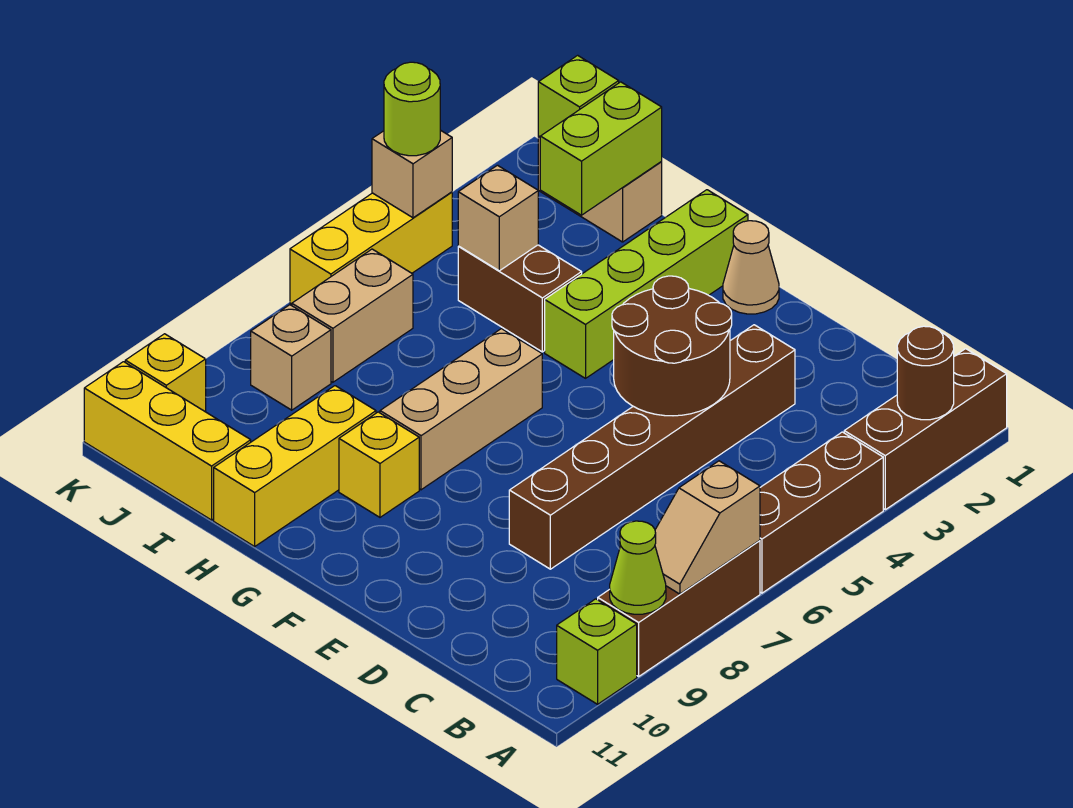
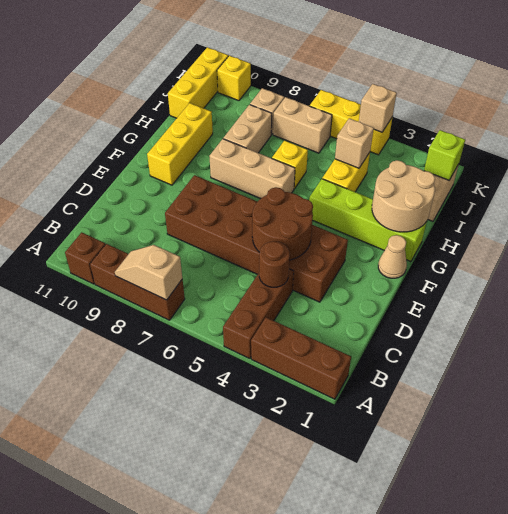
brown 1x1 round brick [897,326,954,420] -> brown 1x1 round brick moved to [259,241,290,287]
brown 1x3 brick [760,432,883,593] -> brown 1x3 brick turned to [223,269,294,359]
lime 1x1 cone [610,521,666,614] -> none
lime 1x1 brick [557,599,637,704] -> brown 1x1 brick [65,232,105,284]
brown 1x6 brick [509,325,795,569] -> brown 2x6 brick [165,175,348,302]
none -> tan 2x2 round brick [372,160,435,232]
yellow 1x1 brick [339,412,419,517] -> yellow 1x1 brick moved to [272,140,308,189]
brown 1x2 brick [458,245,582,352] -> yellow 1x2 brick [322,152,370,192]
none -> tan 1x2 brick [223,105,272,153]
yellow 1x3 brick [214,386,376,546] -> yellow 1x3 brick turned to [147,103,213,185]
lime 1x2 brick [540,82,662,215] -> none
lime 1x1 round brick [384,62,440,156] -> none

